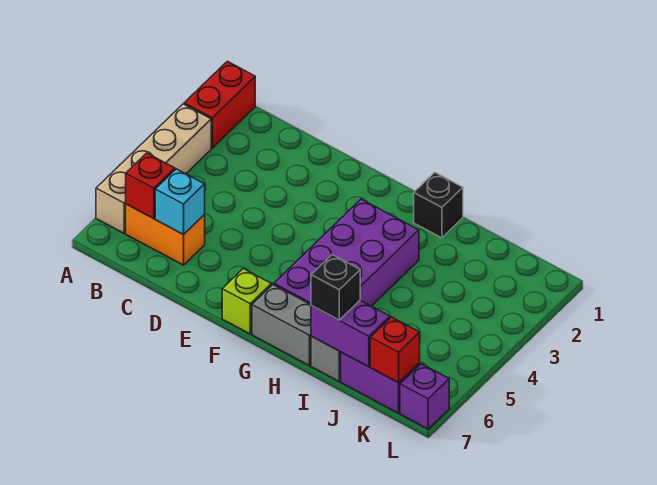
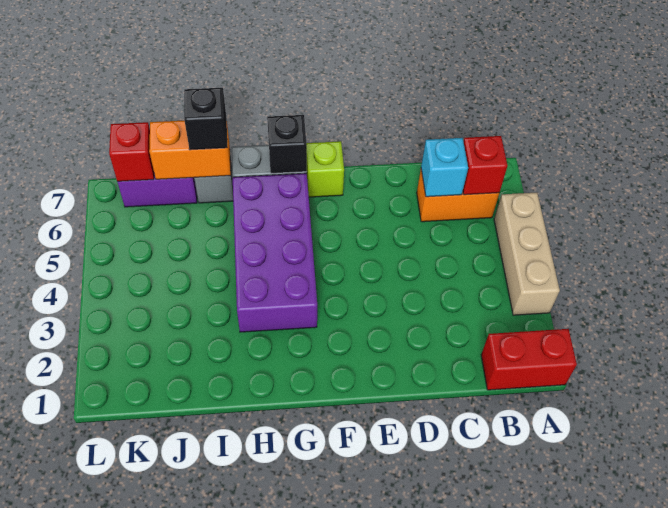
red 1x2 brick [184,61,255,148] -> red 1x2 brick turned to [481,329,577,390]
tan 1x4 brick [96,104,211,233] -> tan 1x3 brick [494,193,560,315]
black 1x1 brick [414,172,463,238] -> black 1x1 brick moved to [267,115,307,173]
purple 1x2 brick [311,300,390,367] -> orange 1x2 brick [149,121,231,179]
purple 1x1 brick [400,364,449,429] -> none

